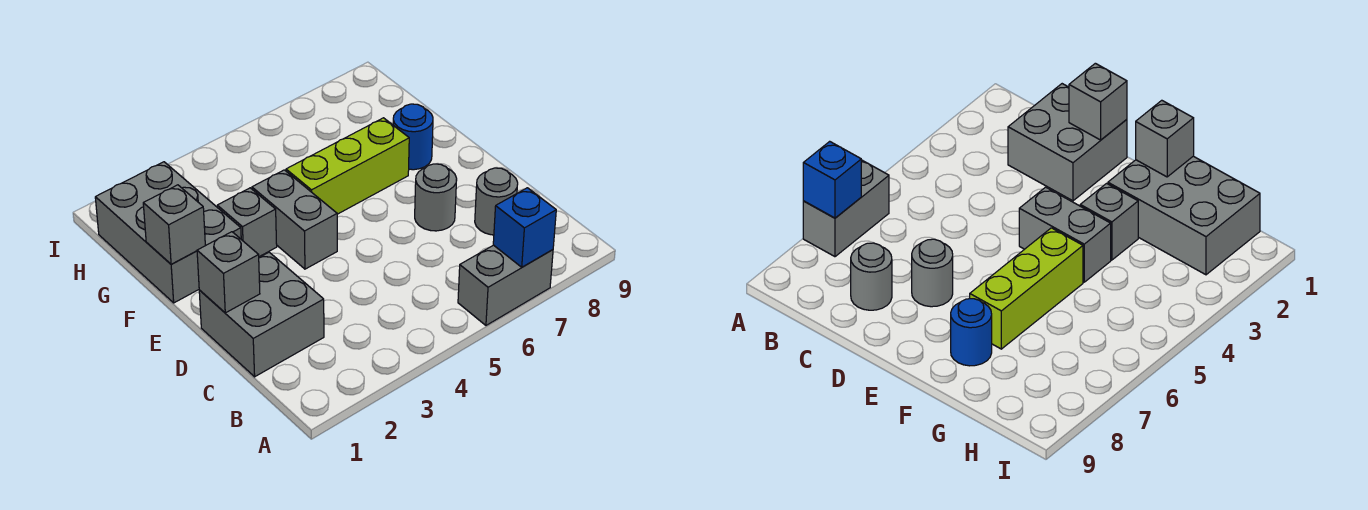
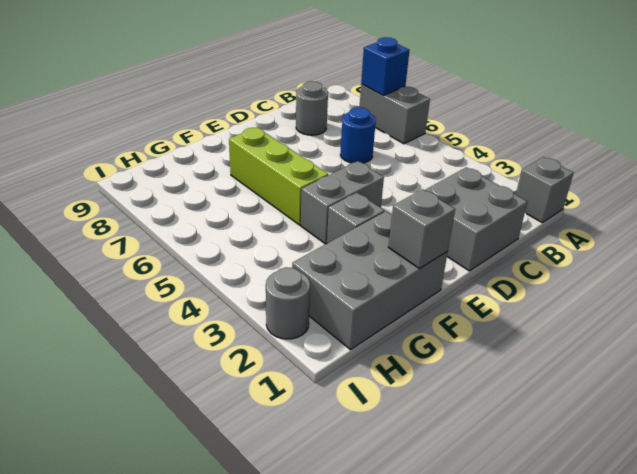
grey 1x1 brick [197,232,260,313] -> grey 1x1 brick moved to [516,157,573,223]
grey 1x1 round brick [415,164,457,231] -> grey 1x1 round brick moved to [266,267,310,339]
blue 1x1 round brick [393,104,433,170] -> blue 1x1 round brick moved to [340,107,376,163]

